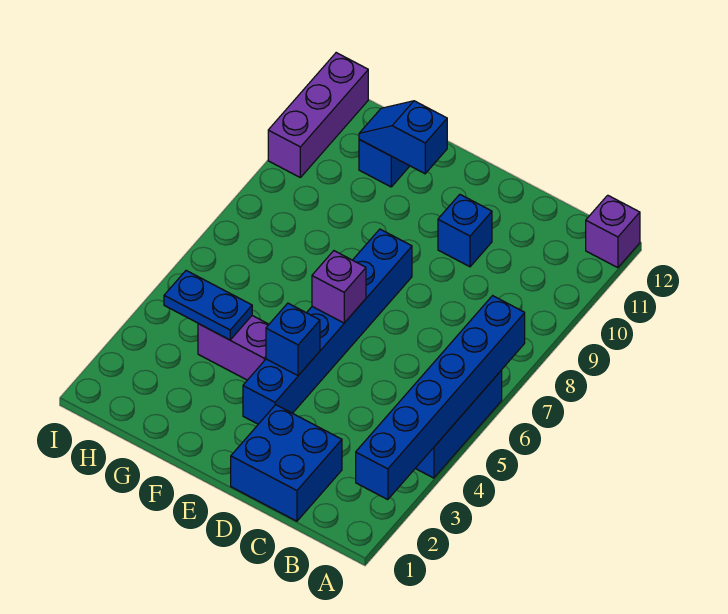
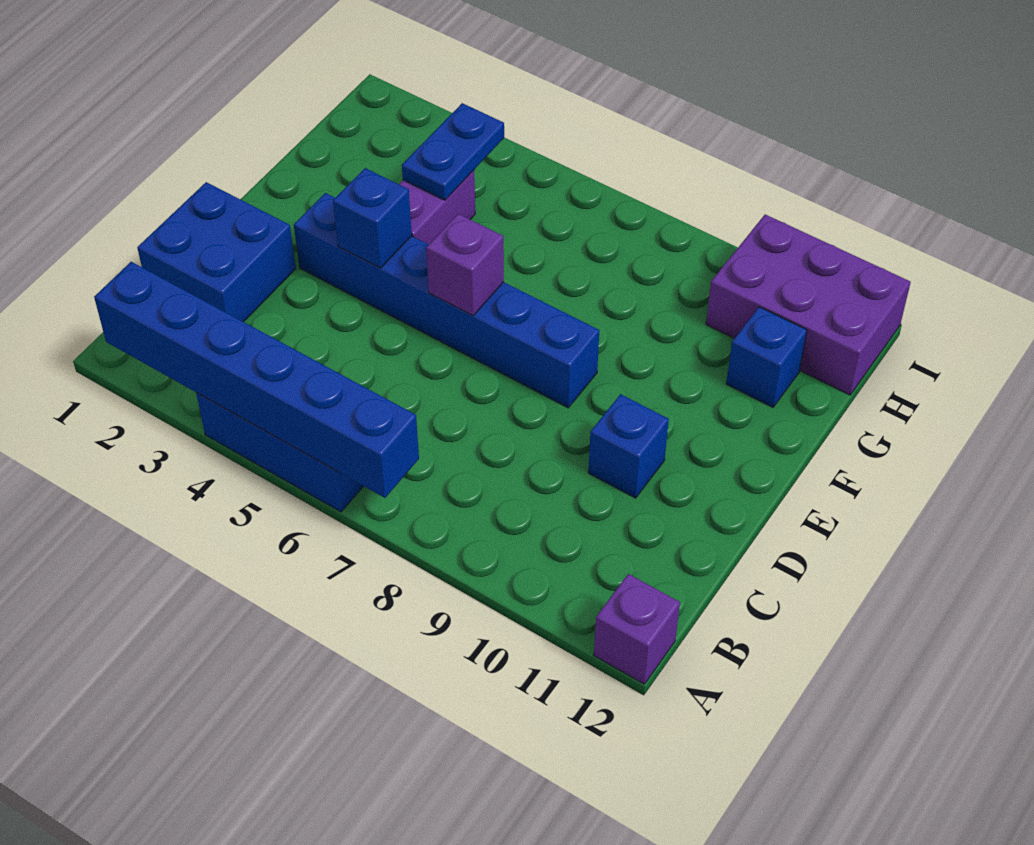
blue 1x2 slope [359,101,447,174] -> none
purple 1x3 brick [268,53,368,177] -> purple 2x3 brick [706,215,911,395]

